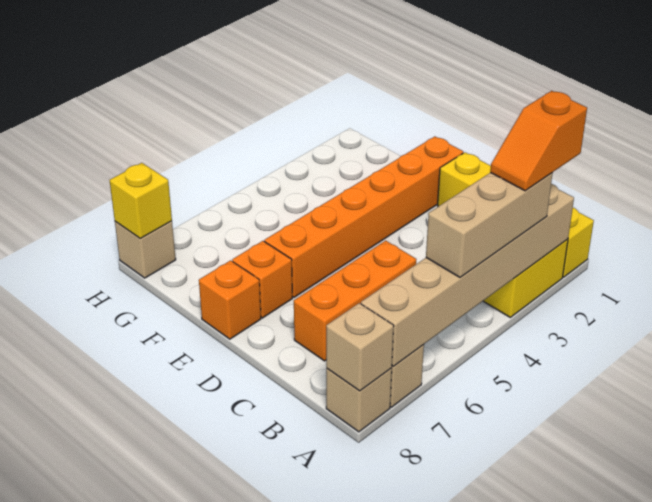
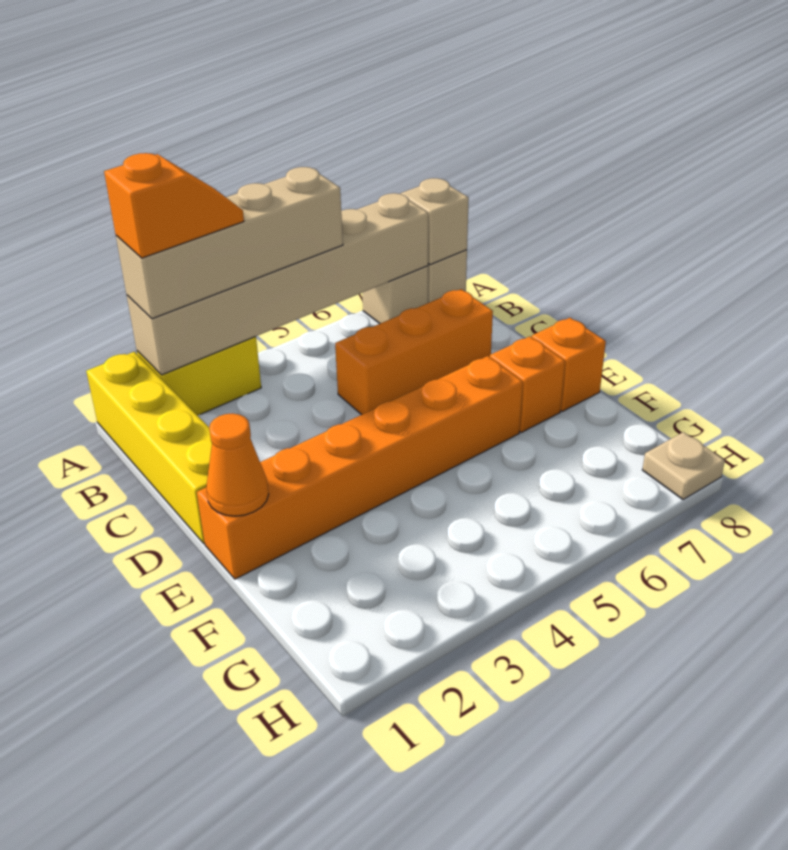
tan 1x3 brick [426,173,553,277] -> tan 1x4 brick [116,167,343,319]
none -> orange 1x1 cone [206,413,269,516]
tan 1x1 brick [115,221,176,278] -> tan 1x1 plate [642,432,725,500]
yellow 1x1 brick [110,163,172,239] -> none

